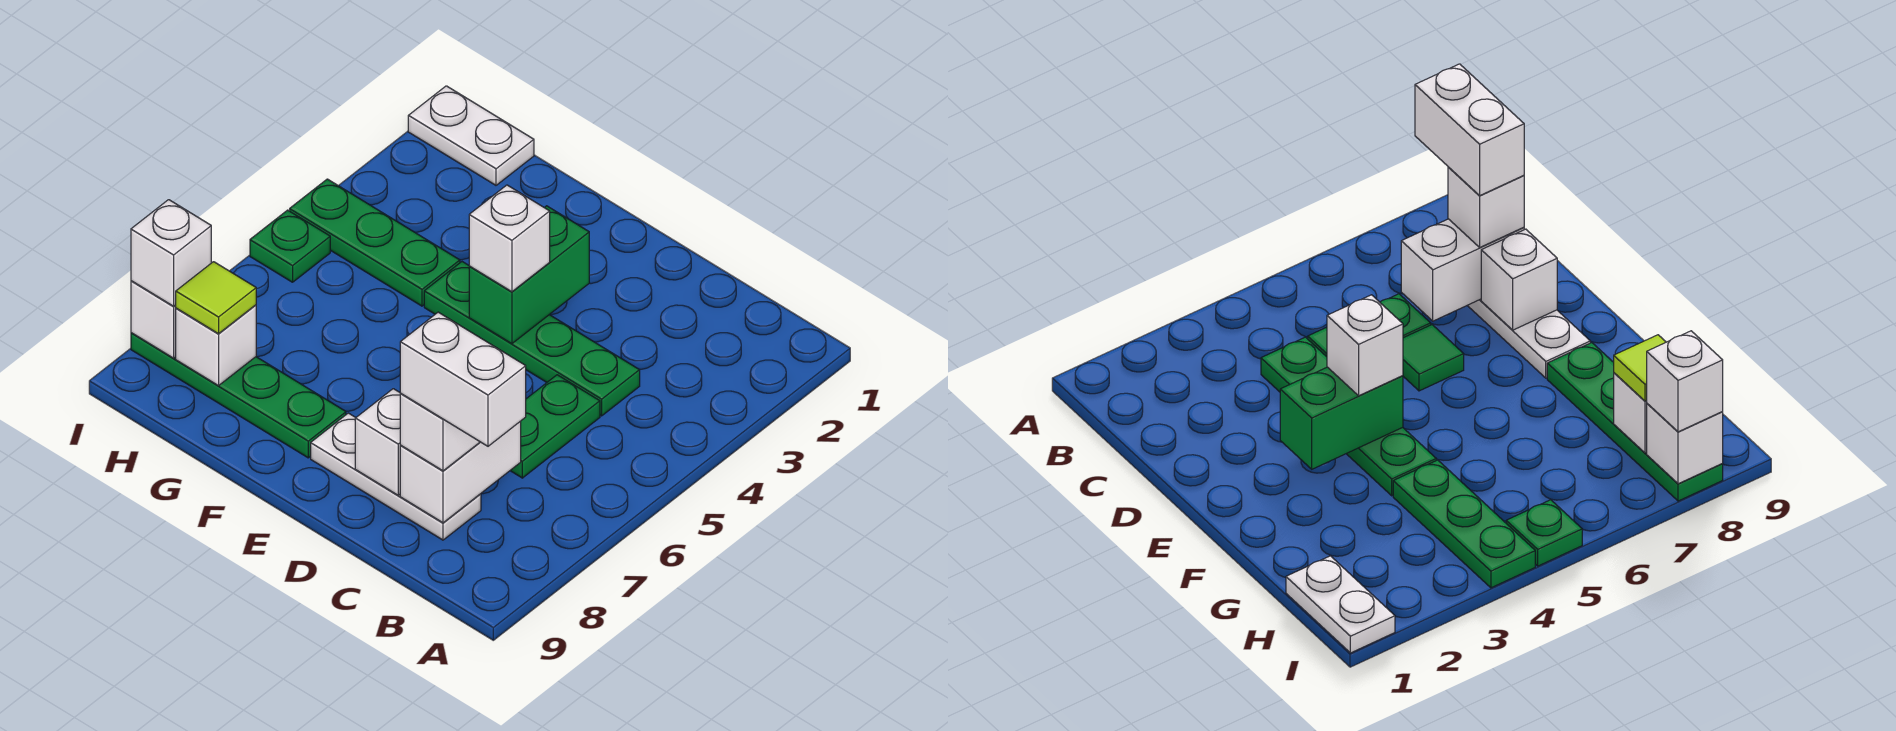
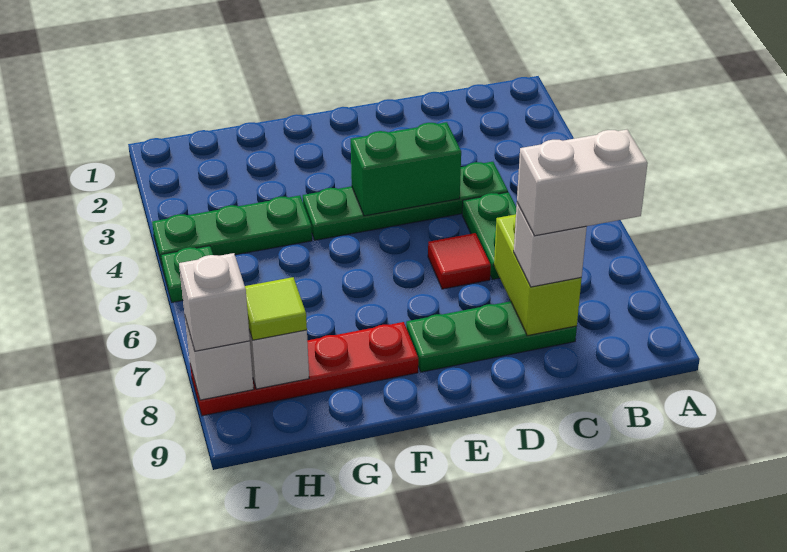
white 1x2 brick [400,421,521,523] -> lime 1x2 brick [494,214,582,336]
white 1x3 plate [311,413,481,540] -> green 1x3 plate [406,301,577,372]
green 1x1 tile [1403,325,1464,391] -> red 1x1 tile [428,233,491,289]
white 1x1 brick [355,389,401,495] -> none
green 1x2 brick [469,206,589,344] -> green 1x2 brick turned to [351,122,461,216]
white 1x1 brick [469,185,550,292] -> none
green 1x4 plate [131,333,346,458] -> red 1x4 plate [190,322,418,416]
white 1x2 plate [408,86,534,185] -> none

